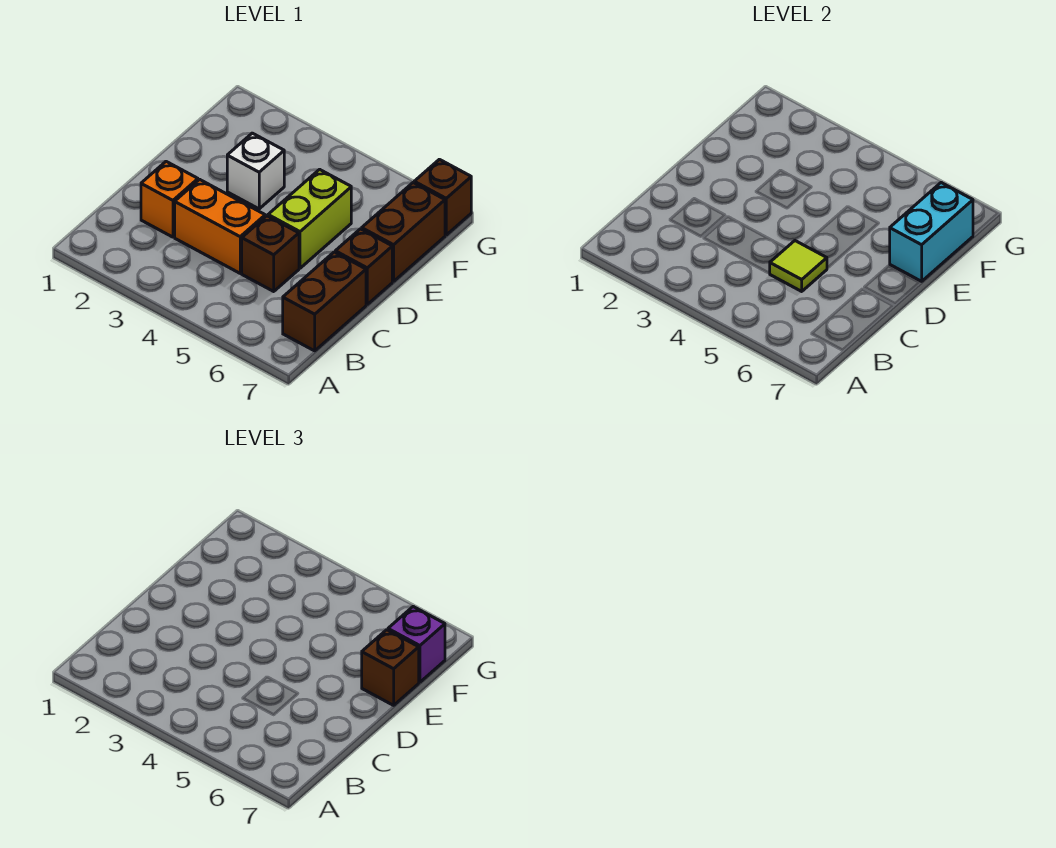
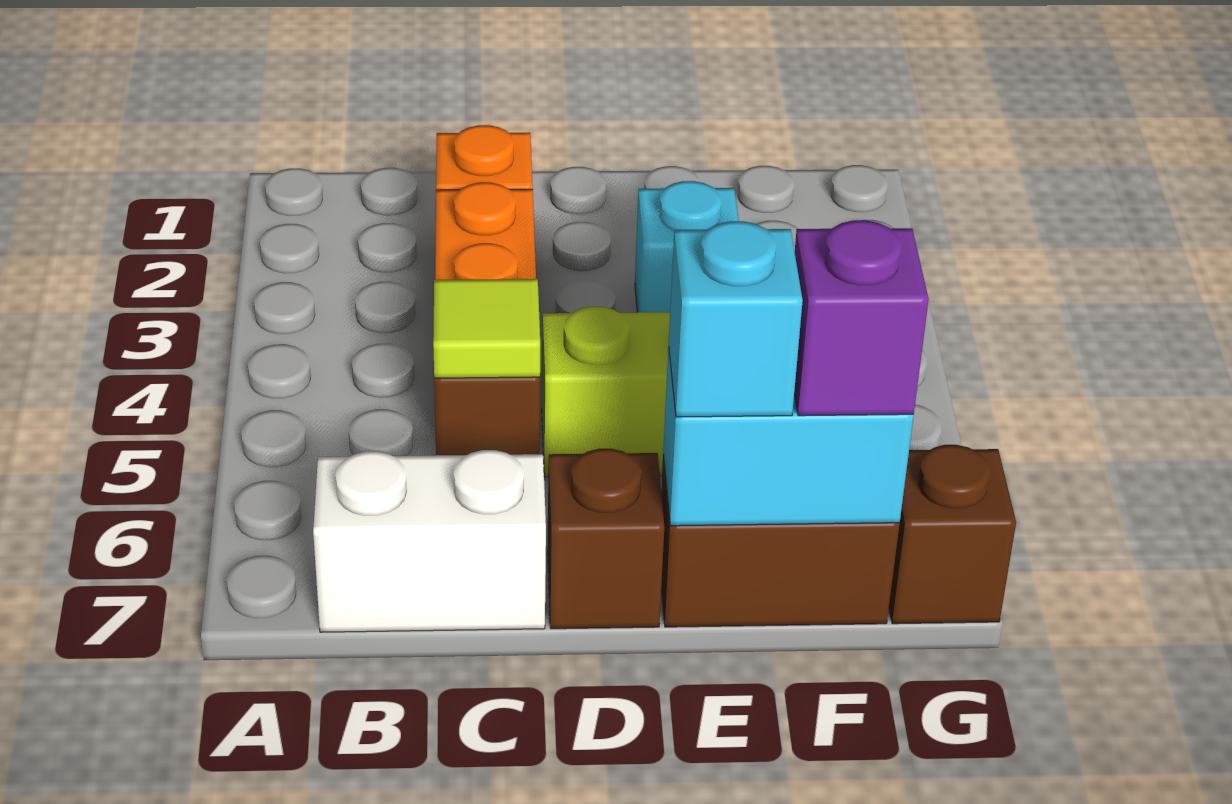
brown 1x2 brick [283,252,366,351] -> white 1x2 brick [313,450,546,632]
white 1x1 brick [227,133,284,209] -> cyan 1x1 brick [635,181,739,312]
brown 1x1 brick [362,630,419,705] -> cyan 1x1 brick [669,221,803,417]

